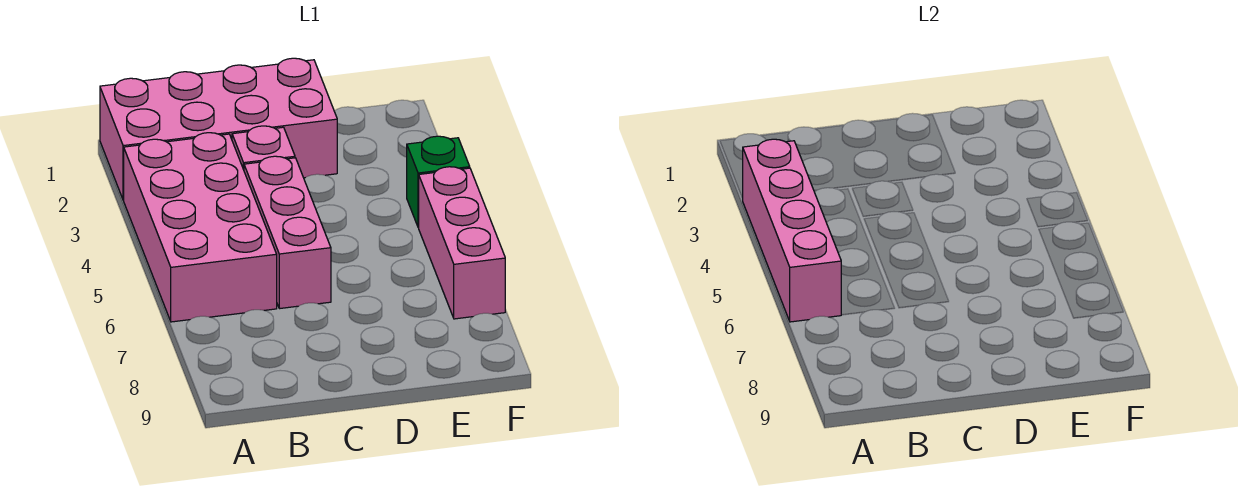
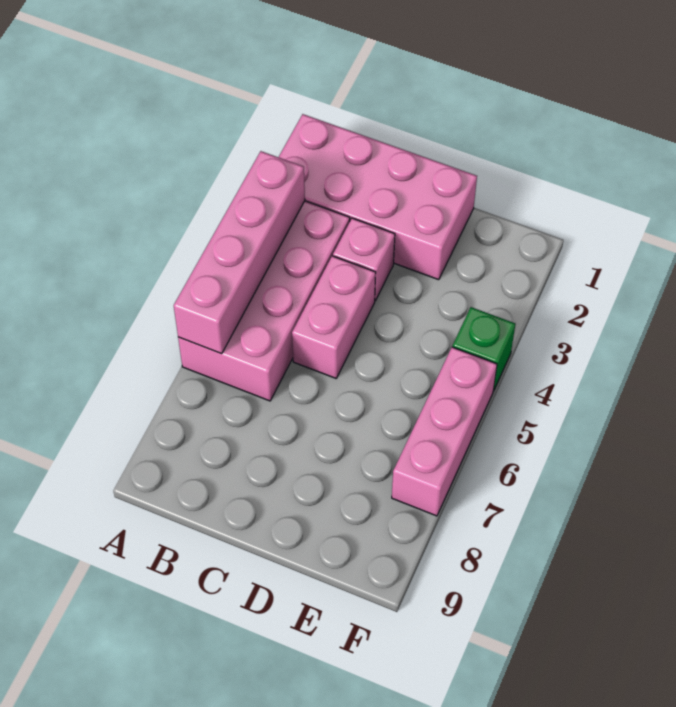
pink 1x3 brick [244,156,331,309] -> pink 1x2 brick [292,256,376,378]

